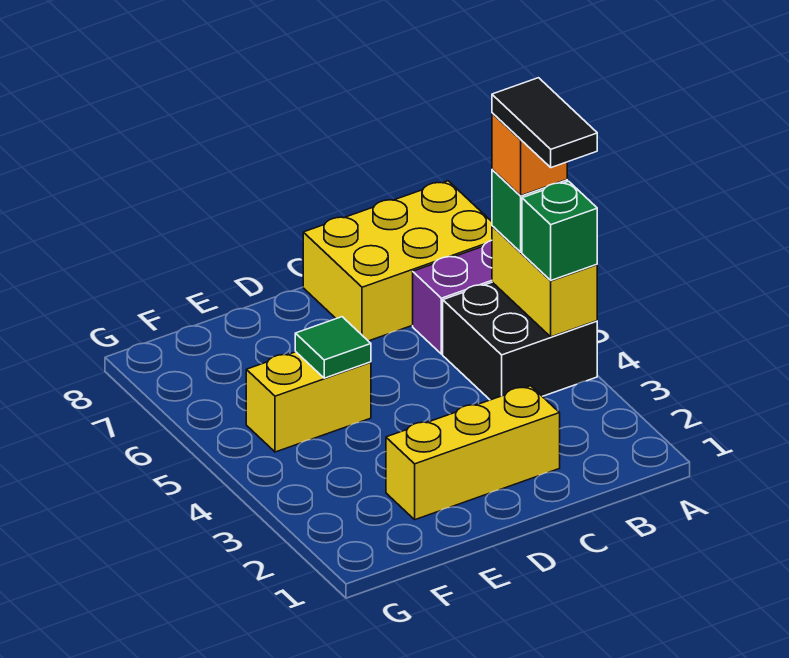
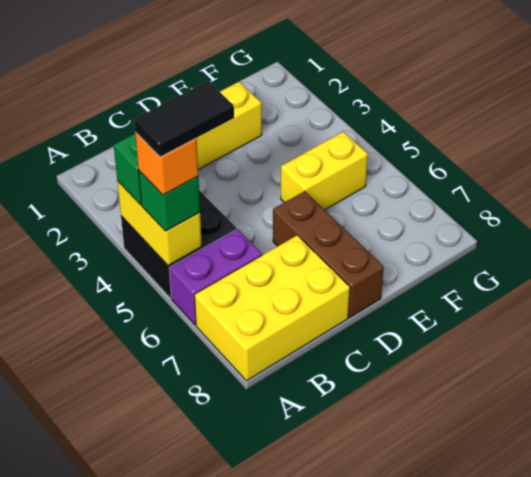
black 1x2 tile [492,78,597,168] -> black 1x2 tile turned to [134,81,234,157]
none -> brown 1x3 brick [273,191,384,318]
green 1x1 tile [295,317,371,378] -> none

